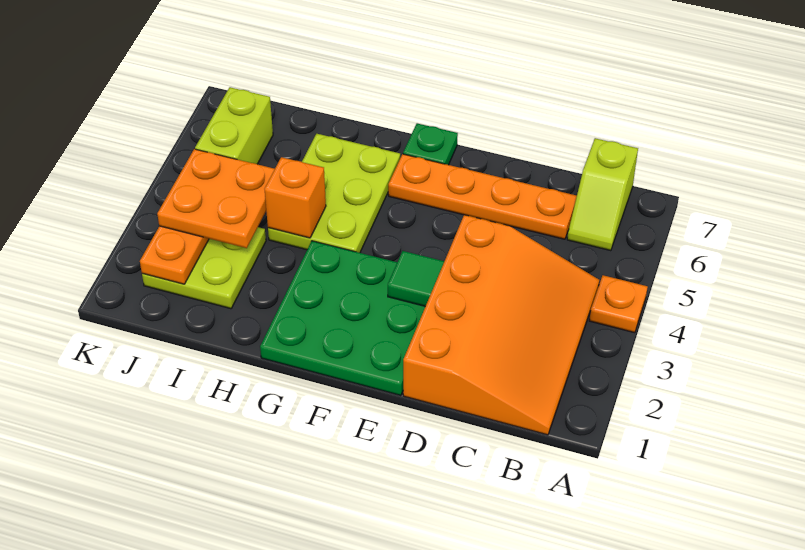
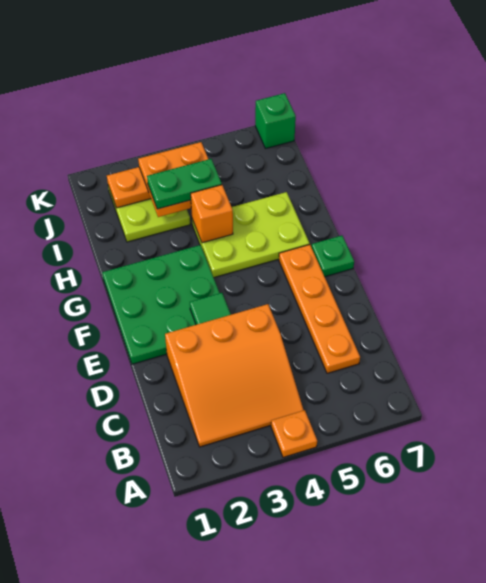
orange 3x4 slope [403,215,599,435] -> orange 3x3 slope [165,304,304,447]
lime 1x2 slope [567,138,638,251] -> none
none -> green 1x2 plate [147,159,222,209]
lime 1x2 brick [195,87,273,164] -> none
none -> green 1x1 brick [255,93,296,149]

